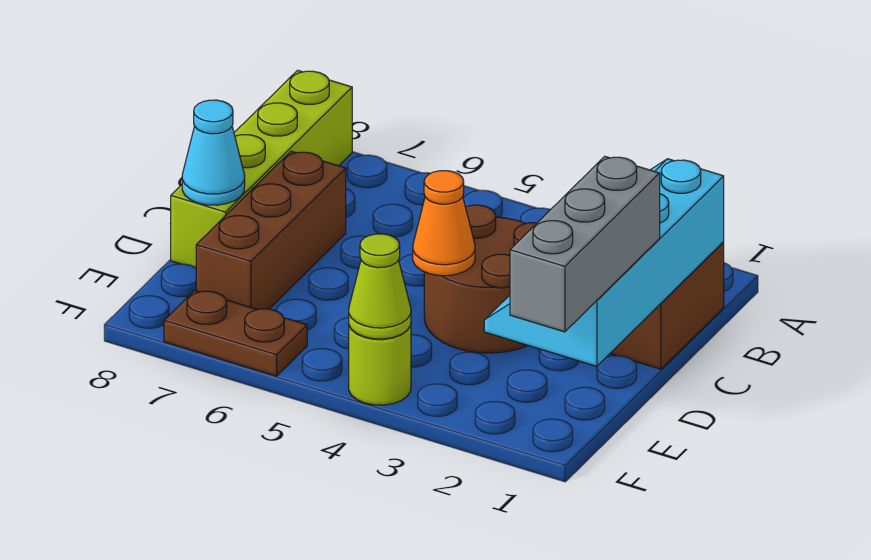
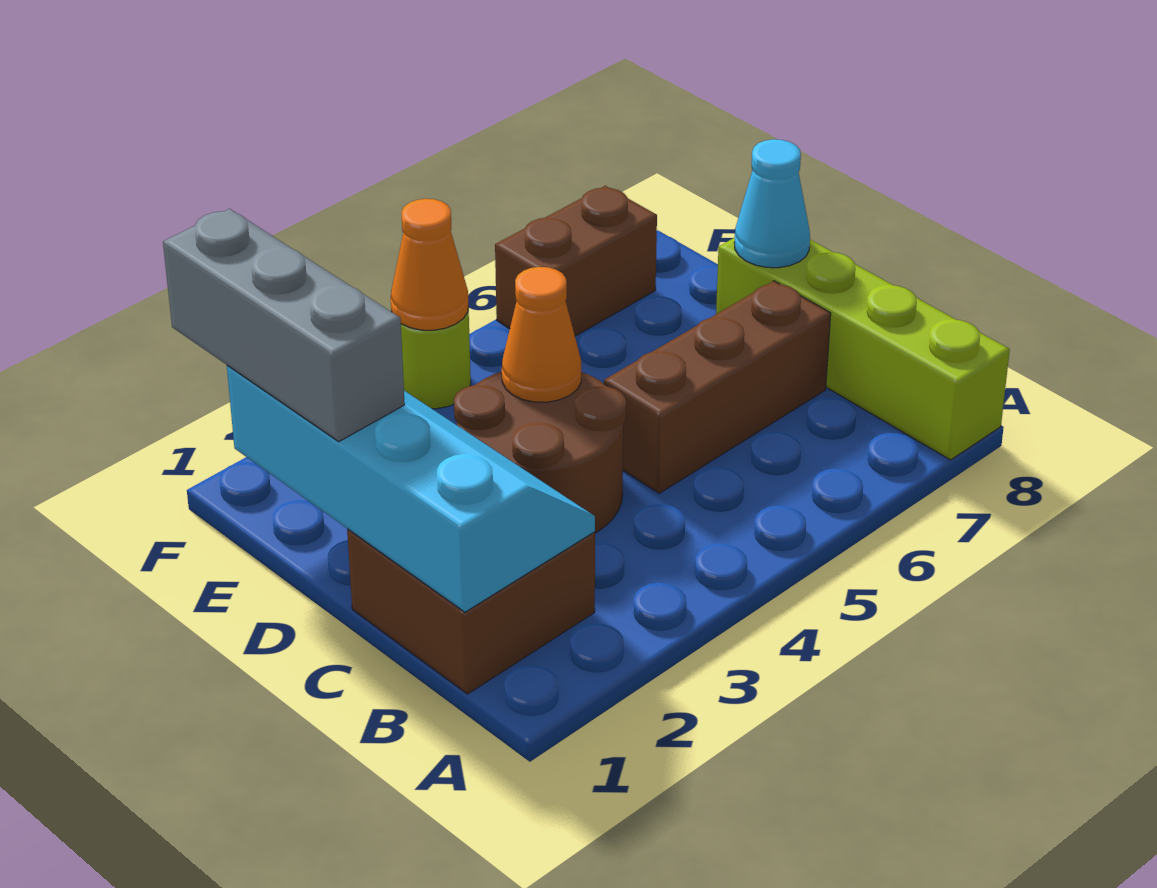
brown 1x3 brick [196,151,346,310] -> brown 1x3 brick turned to [604,281,831,493]
lime 1x1 cone [349,234,411,339] -> orange 1x1 cone [391,199,468,330]
brown 1x2 plate [164,290,307,376] -> brown 1x2 brick [495,186,657,336]

